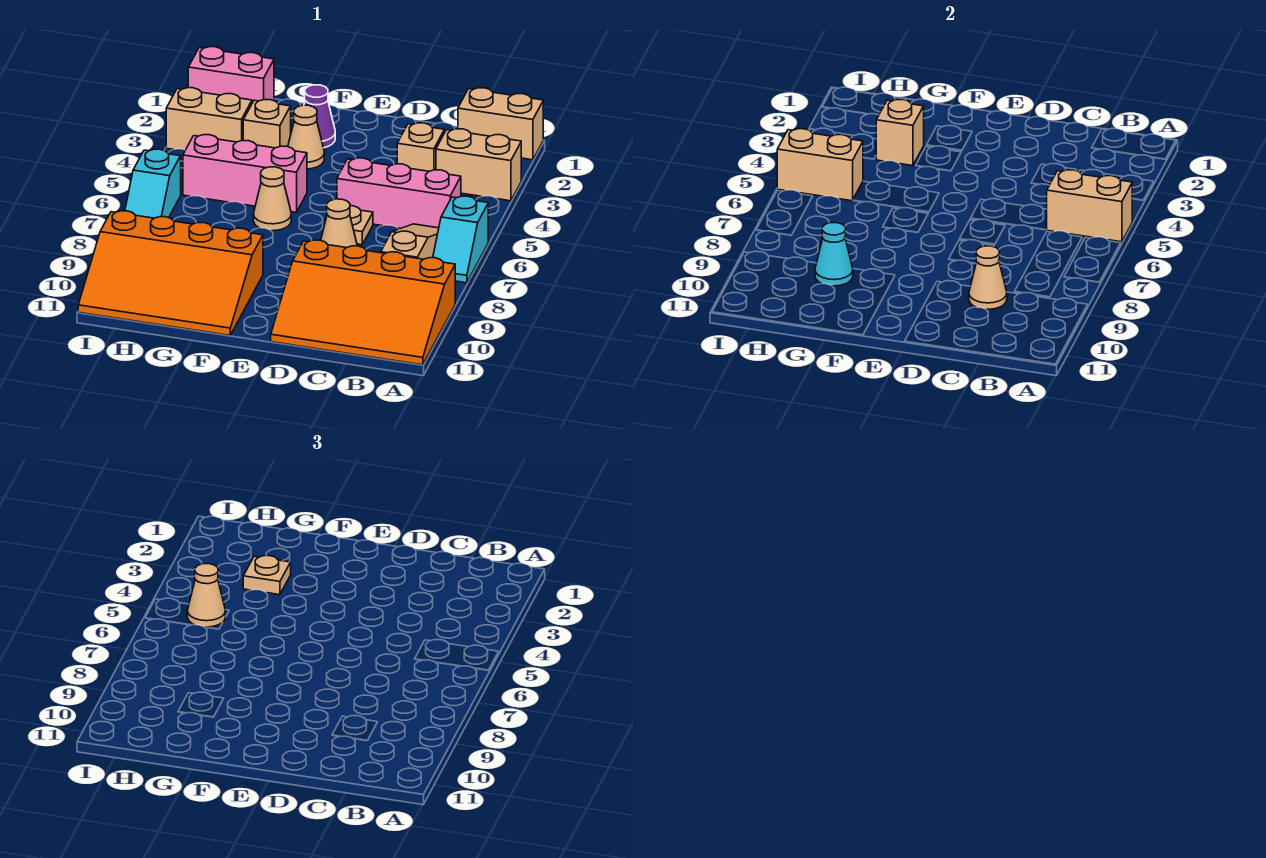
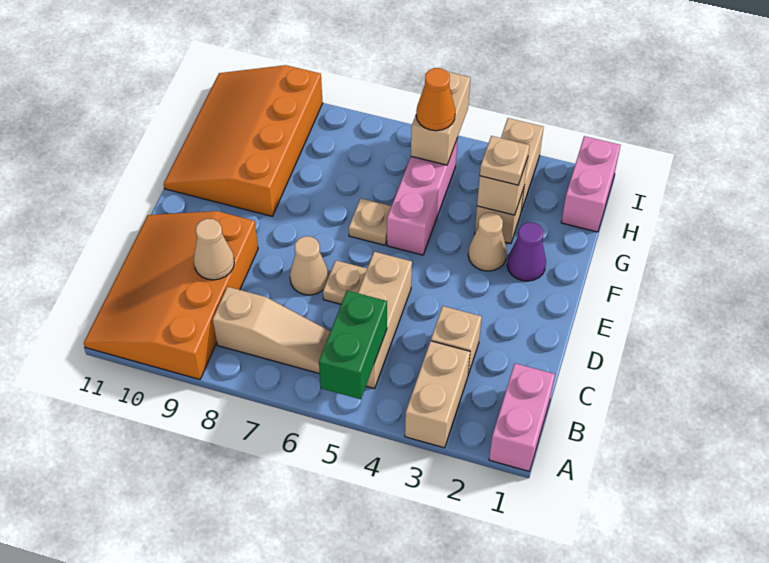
tan 1x2 brick [458,88,543,160] -> pink 1x2 brick [489,363,555,471]
tan 1x2 brick [1047,170,1132,242] -> green 1x2 brick [319,290,387,399]
cyan 1x2 slope [433,196,488,283] -> none
pink 1x3 brick [337,158,461,228] -> tan 1x3 brick [358,252,412,389]
tan 1x1 cone [253,167,291,231] -> tan 1x1 plate [349,198,391,245]
cyan 1x1 cone [815,223,853,286] -> none
tan 1x1 cone [187,564,225,627] -> orange 1x1 cone [416,68,455,131]
cyan 1x2 slope [125,149,181,218] -> none

